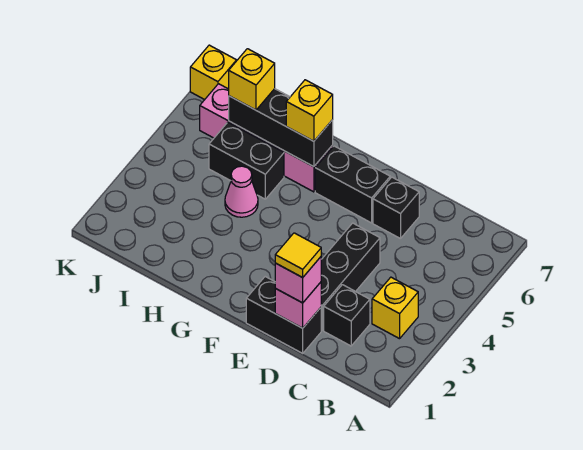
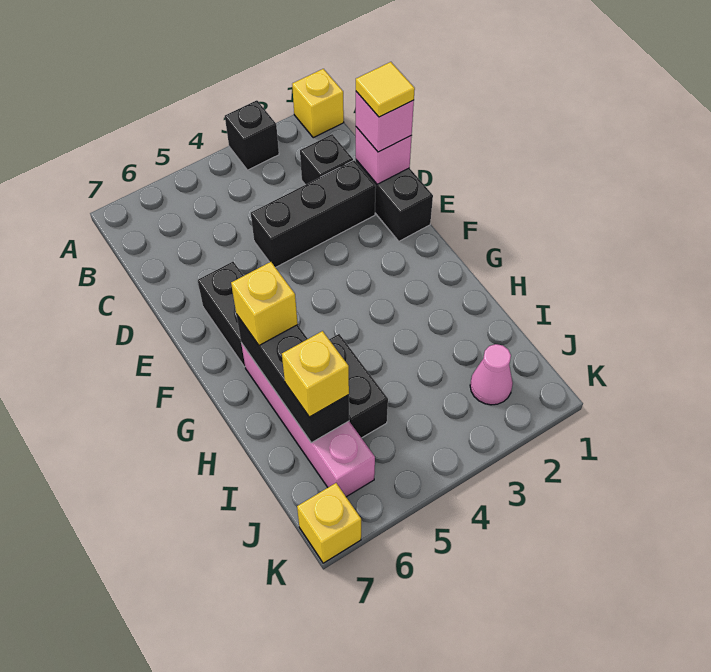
yellow 1x1 brick [372,277,418,339] -> yellow 1x1 brick moved to [292,69,344,138]
black 1x1 brick [373,177,419,239] -> black 1x1 brick moved to [225,100,279,170]
pink 1x1 cone [225,166,258,217] -> pink 1x1 cone moved to [470,344,513,405]

